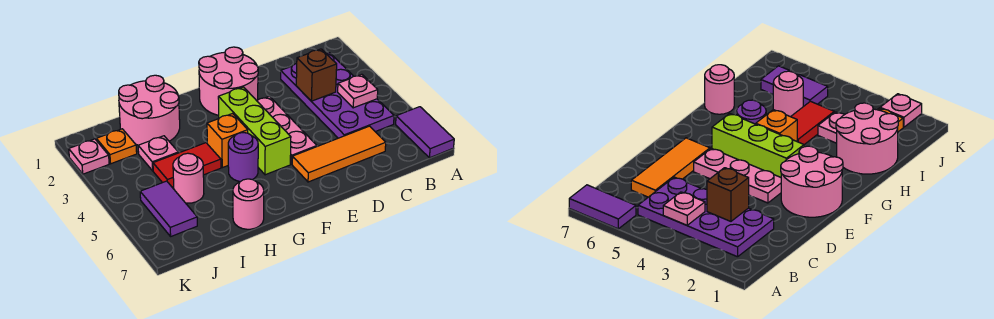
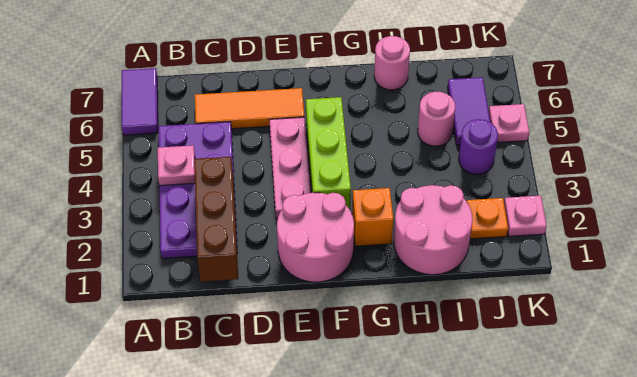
brown 1x1 brick [296,49,337,101] -> brown 1x3 brick [194,157,238,282]
orange 1x1 brick [207,114,248,168] -> orange 1x1 brick moved to [352,188,393,246]
purple 1x1 round brick [228,133,258,182] -> purple 1x1 round brick moved to [459,119,498,174]
red 1x2 tile [153,143,221,187] -> none
pink 1x1 plate [138,136,178,171] -> pink 1x1 plate moved to [489,104,529,143]

